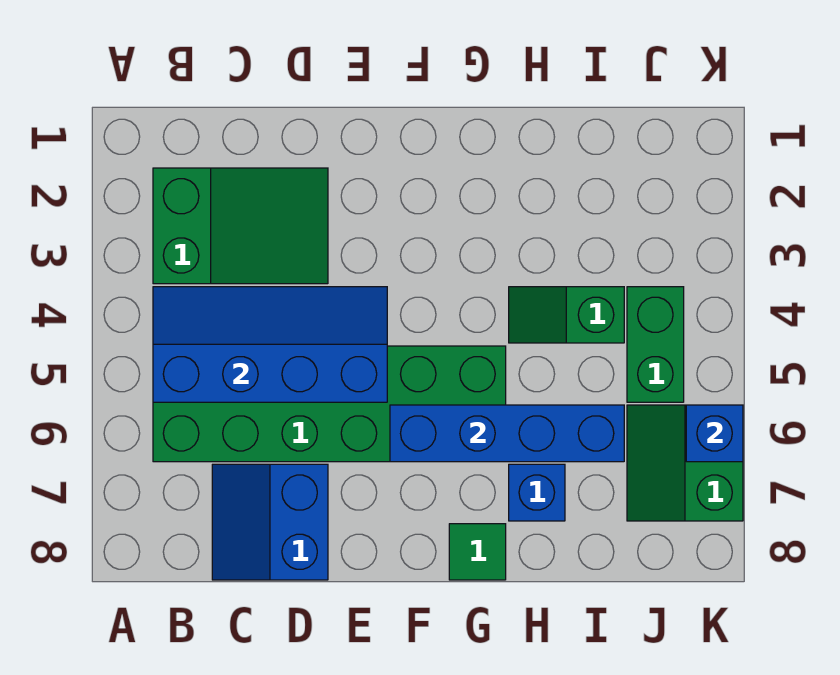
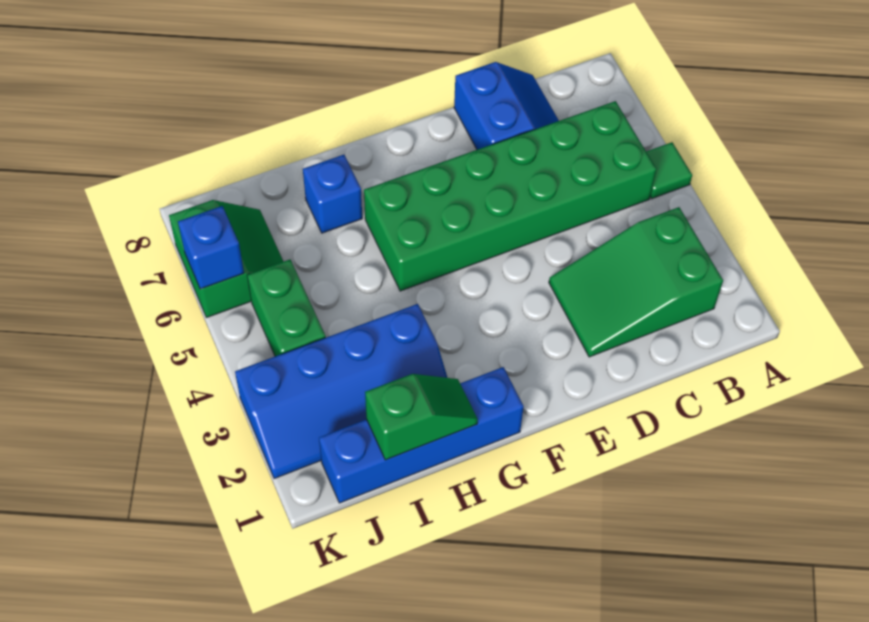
blue 2x4 slope [153,287,387,402] -> blue 2x4 slope moved to [235,304,447,479]
blue 1x4 brick [390,405,624,462] -> blue 1x4 brick moved to [319,367,524,503]
green 1x1 tile [449,524,506,580] -> green 1x1 tile moved to [646,142,692,199]
green 1x2 slope [509,287,624,343] -> green 1x2 slope moved to [365,374,478,460]

